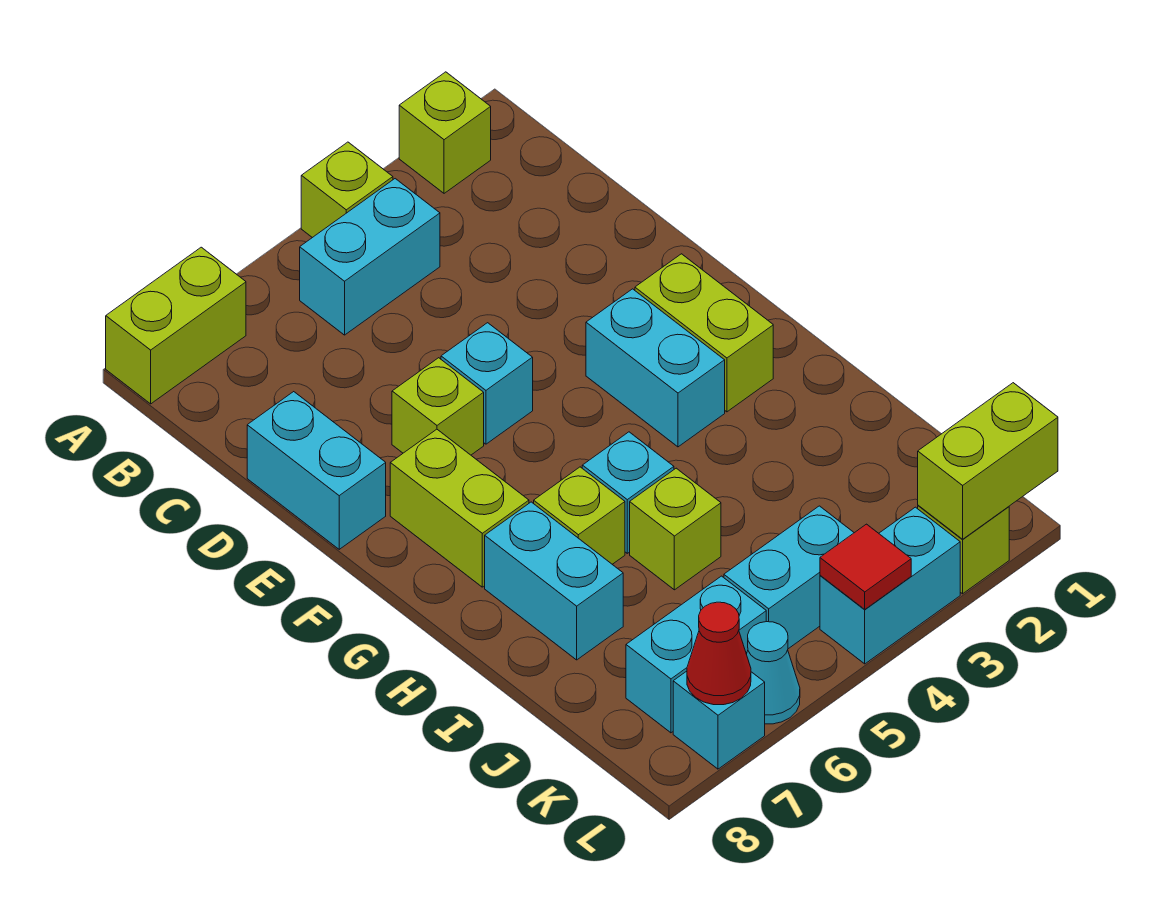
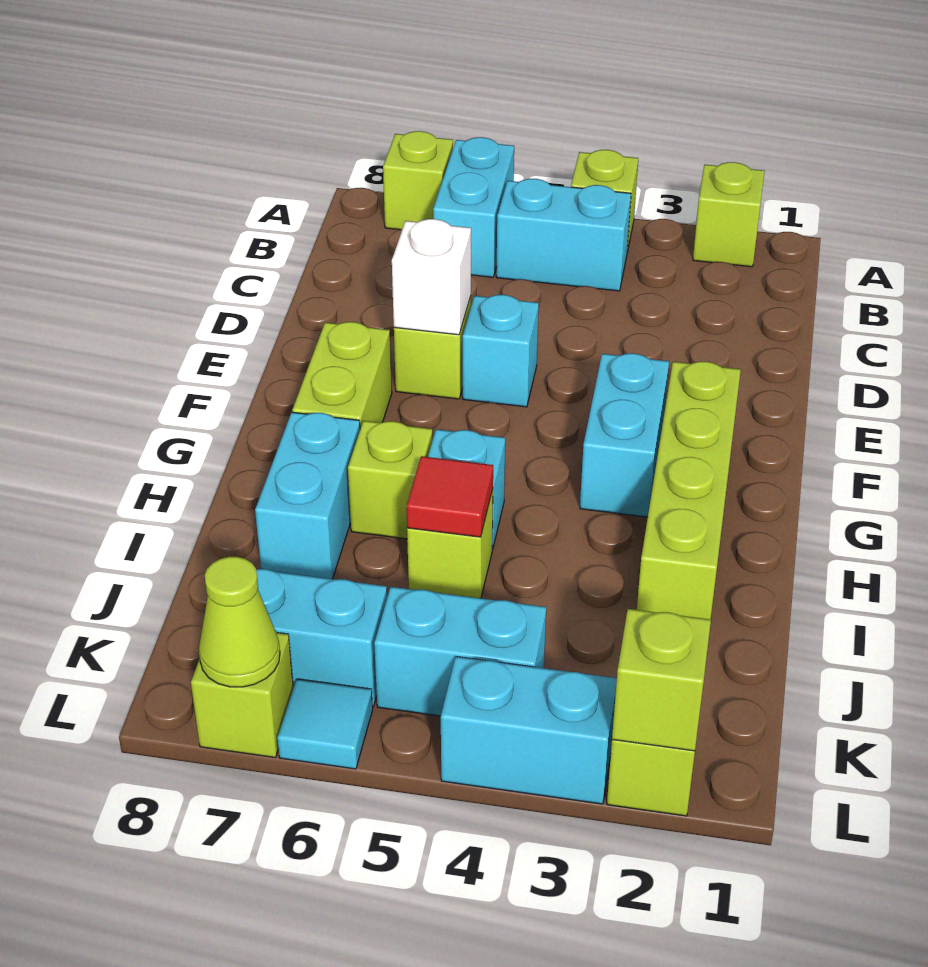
lime 1x2 brick [106,247,246,404] -> lime 1x1 brick [383,131,453,230]
cyan 1x2 brick [247,392,386,549] -> cyan 1x2 brick moved to [433,137,514,277]
none -> white 1x1 brick [392,219,471,335]
lime 1x2 brick [635,254,773,412] -> lime 1x4 brick [637,362,741,619]
lime 1x2 brick [918,383,1058,539] -> lime 1x1 brick [612,609,711,751]
red 1x1 tile [820,524,911,609] -> red 1x1 tile moved to [407,456,493,537]
cyan 1x1 cone [746,622,800,724] -> cyan 1x1 tile [278,679,373,769]
cyan 1x1 brick [673,671,765,769] -> lime 1x1 brick [191,633,293,758]
red 1x1 cone [687,602,751,705] -> lime 1x1 cone [199,557,280,687]

